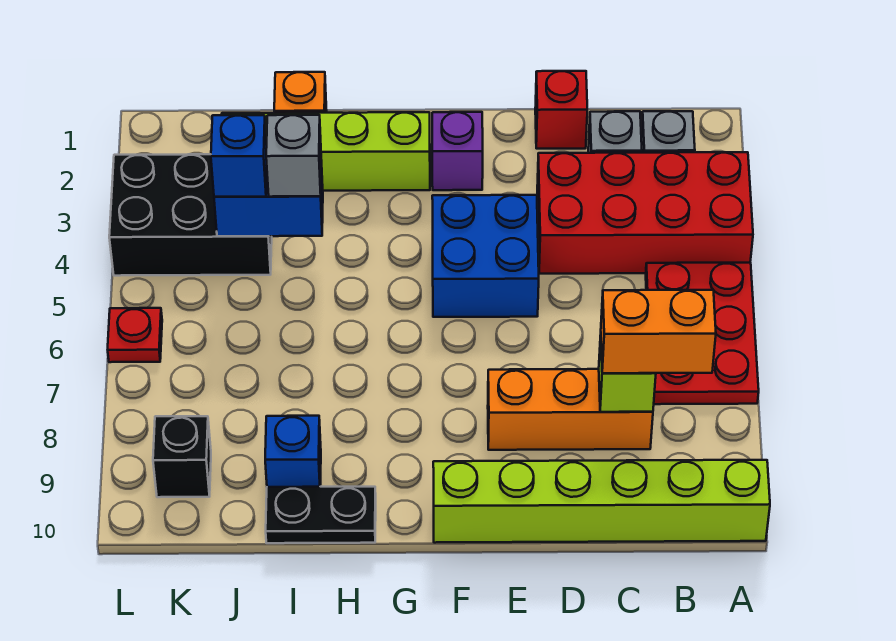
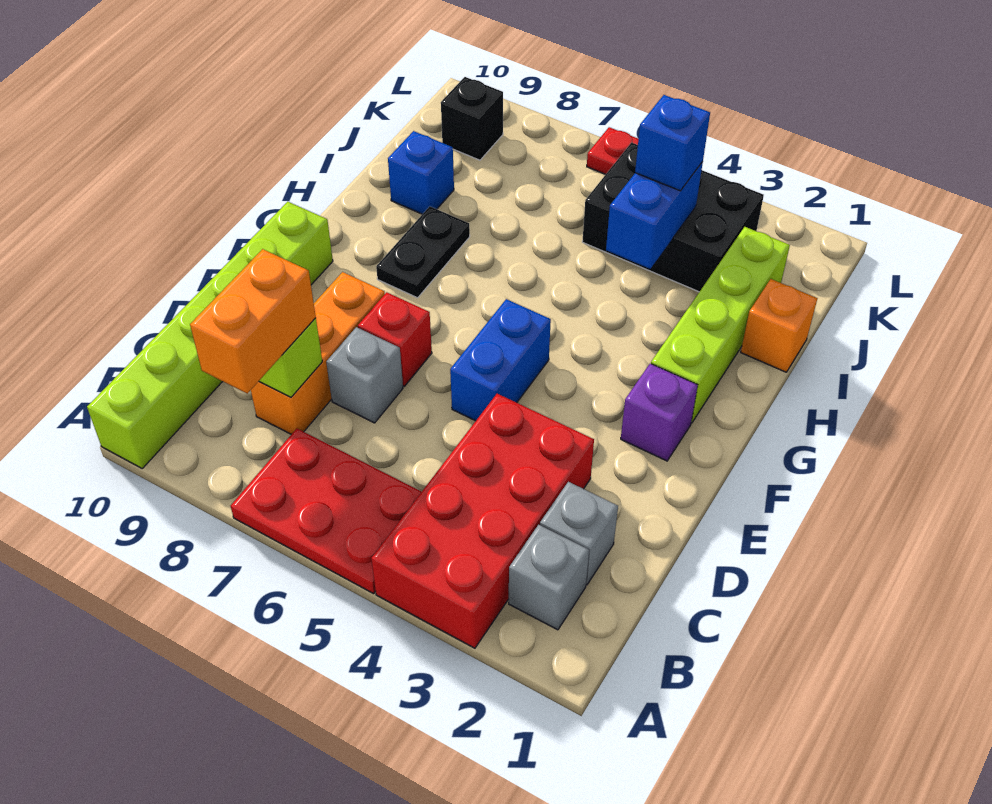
red 1x1 brick [535,71,587,149] -> red 1x1 brick moved to [358,292,432,386]
blue 2x2 brick [432,195,539,317] -> blue 1x2 brick [450,299,551,421]
black 1x2 plate [266,487,376,543] -> black 1x2 plate moved to [376,206,470,298]
grey 1x1 brick [266,115,321,197] -> grey 1x1 brick moved to [326,327,403,423]
black 2x3 brick [109,154,272,276] -> black 2x3 brick turned to [582,143,764,292]

